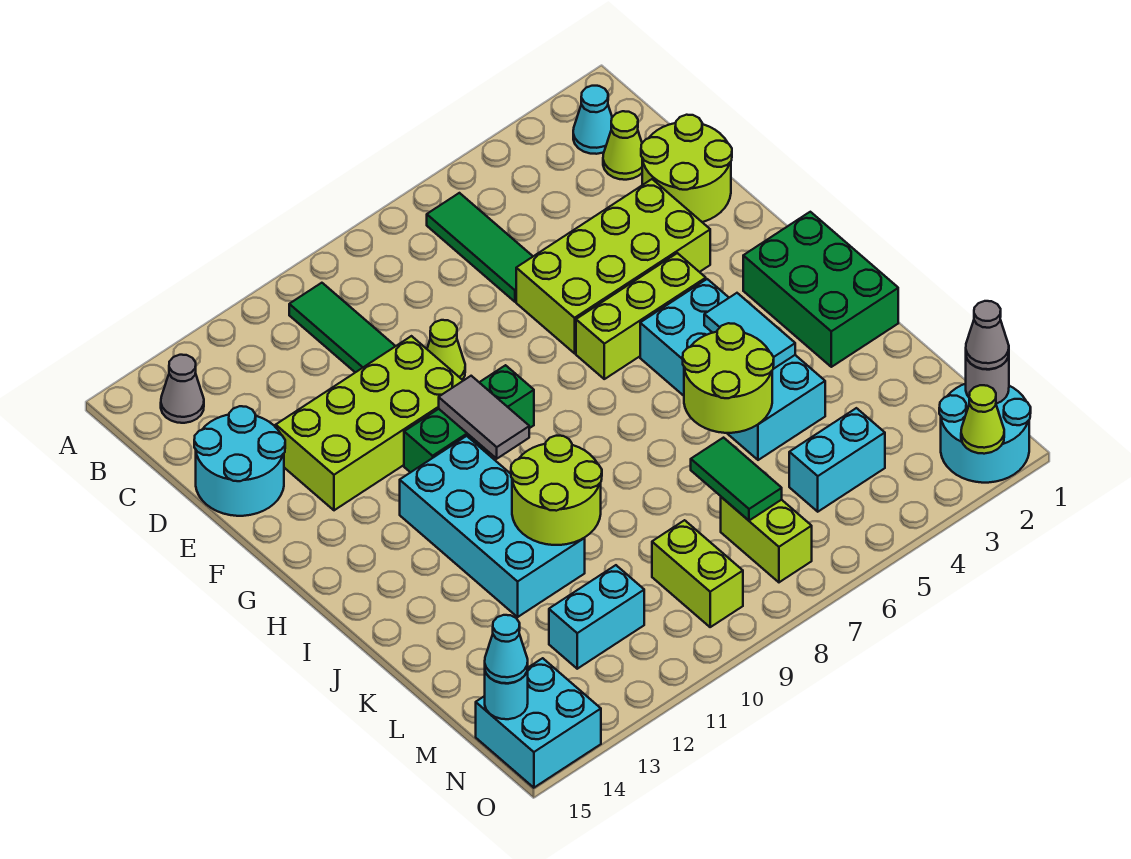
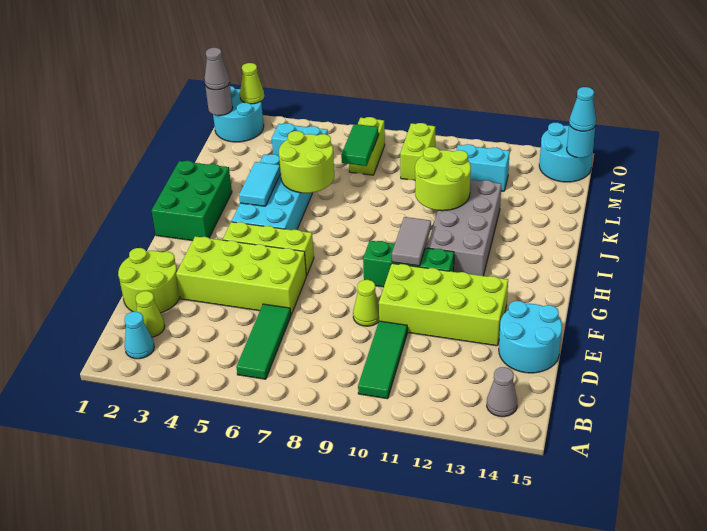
cyan 2x4 brick [400,436,585,617] -> grey 2x4 brick [427,180,501,276]
cyan 2x2 brick [476,658,601,788] -> cyan 2x2 round brick [539,123,594,182]

